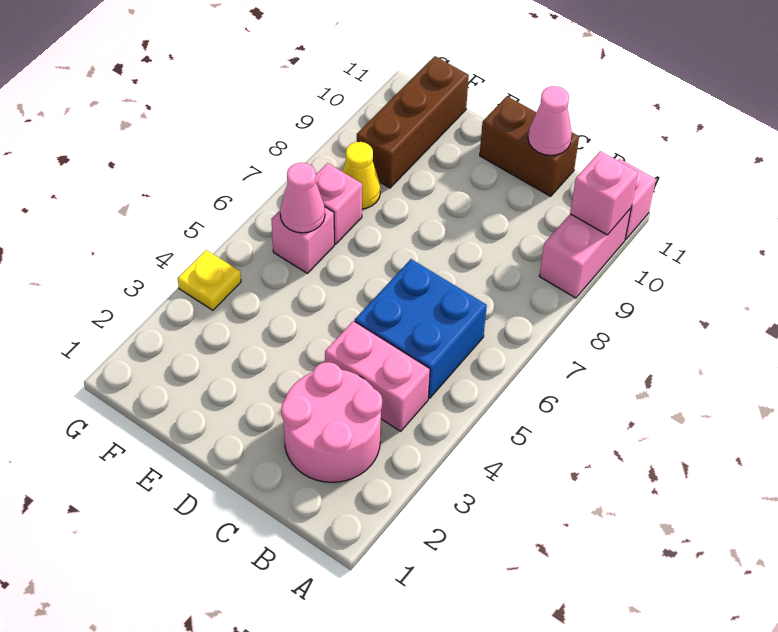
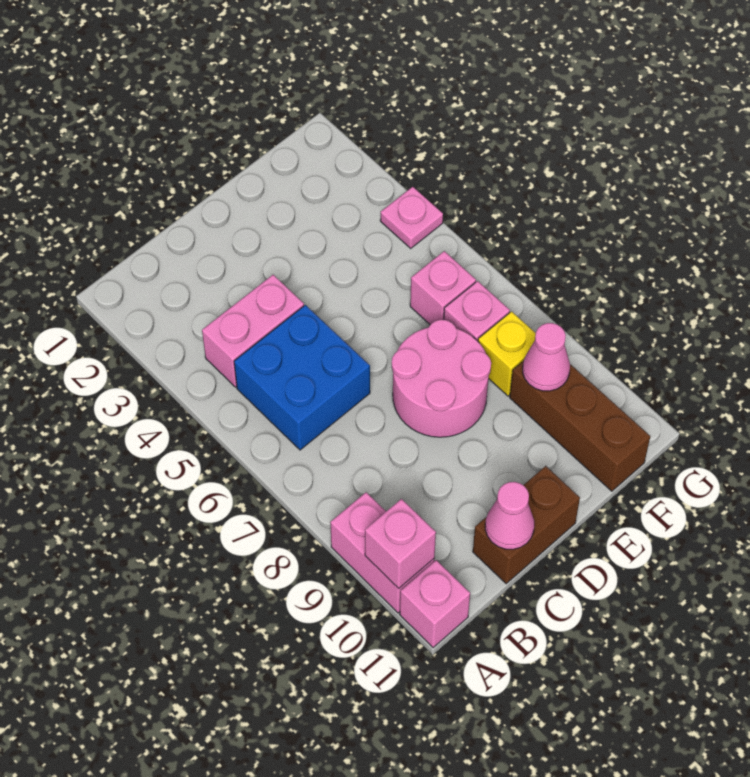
pink 2x2 round brick [281,362,382,482] -> pink 2x2 round brick moved to [392,320,491,437]
pink 1x1 cone [280,163,325,233] -> pink 1x1 cone moved to [523,323,570,391]
yellow 1x1 cone [342,142,380,209] -> yellow 1x1 brick [478,312,536,396]
yellow 1x1 plate [178,250,241,310] -> pink 1x1 plate [380,187,443,248]

